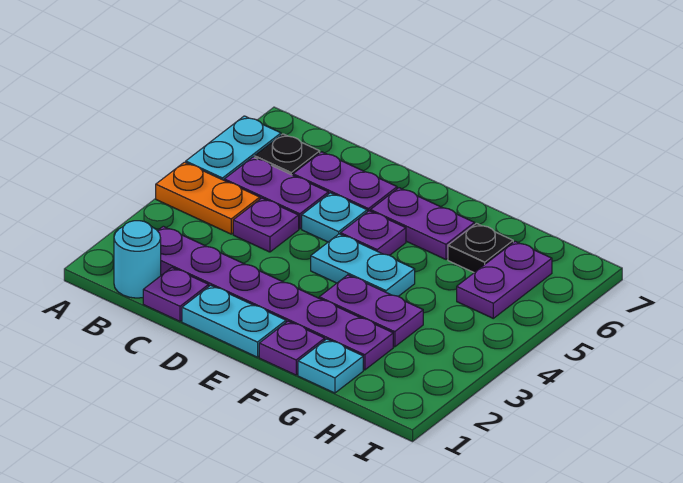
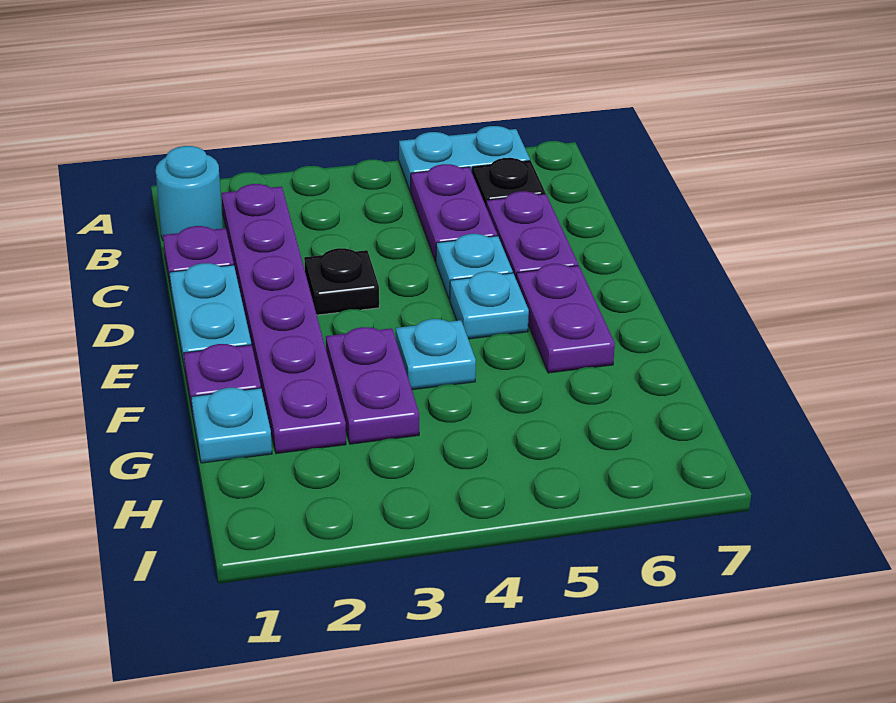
orange 1x2 plate [156,162,260,234] -> none
purple 1x1 plate [233,198,299,252] -> none
cyan 1x2 plate [311,234,415,296] -> cyan 1x1 plate [396,319,476,390]
purple 1x1 plate [341,211,406,255] -> cyan 1x1 plate [450,271,529,339]
black 1x1 plate [448,223,513,273] -> black 1x1 plate moved to [304,248,379,315]
purple 1x2 plate [457,241,552,318] -> none

